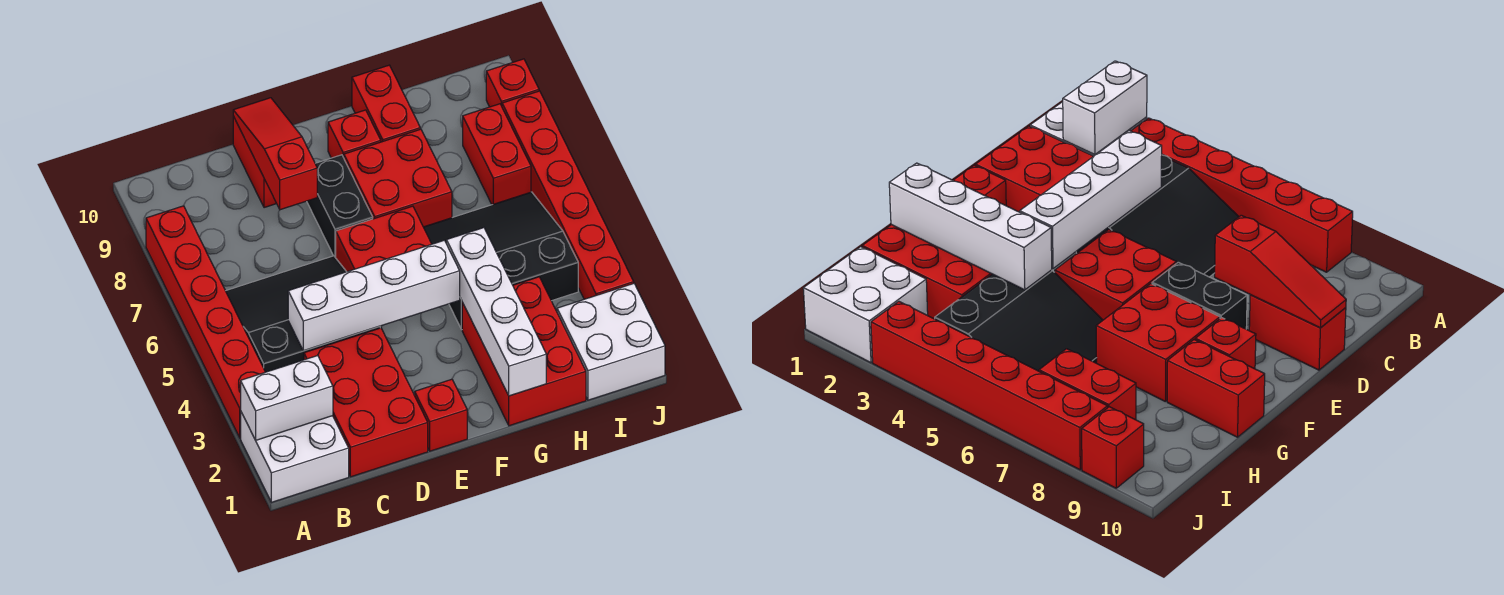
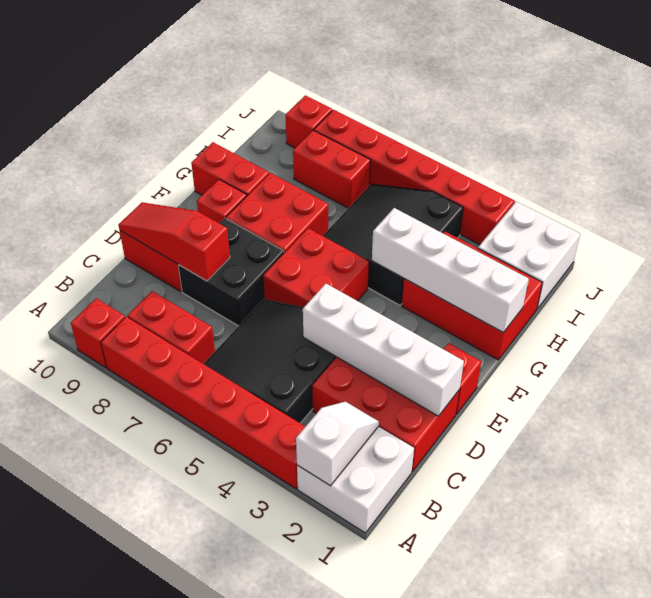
white 1x2 brick [241,356,333,440] -> white 1x2 slope [296,401,379,486]
none -> red 1x1 brick [71,298,125,368]
none -> red 1x2 brick [128,291,215,364]
white 1x4 brick [288,240,460,351] -> white 1x4 brick turned to [303,284,464,416]
black 1x2 brick [307,155,373,258] -> black 2x2 brick [178,218,284,326]

